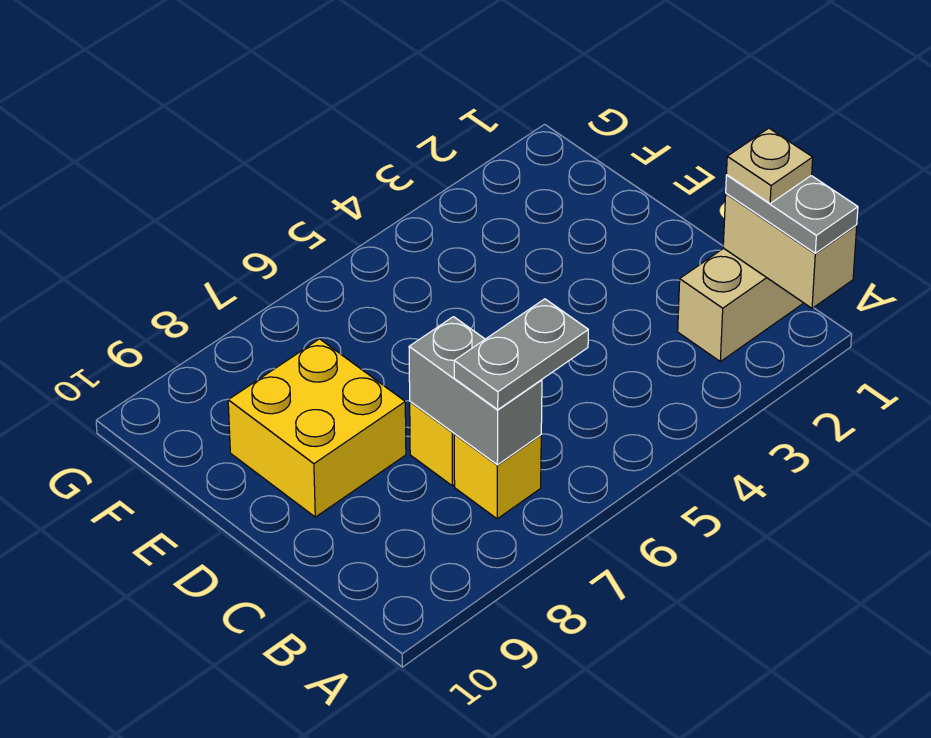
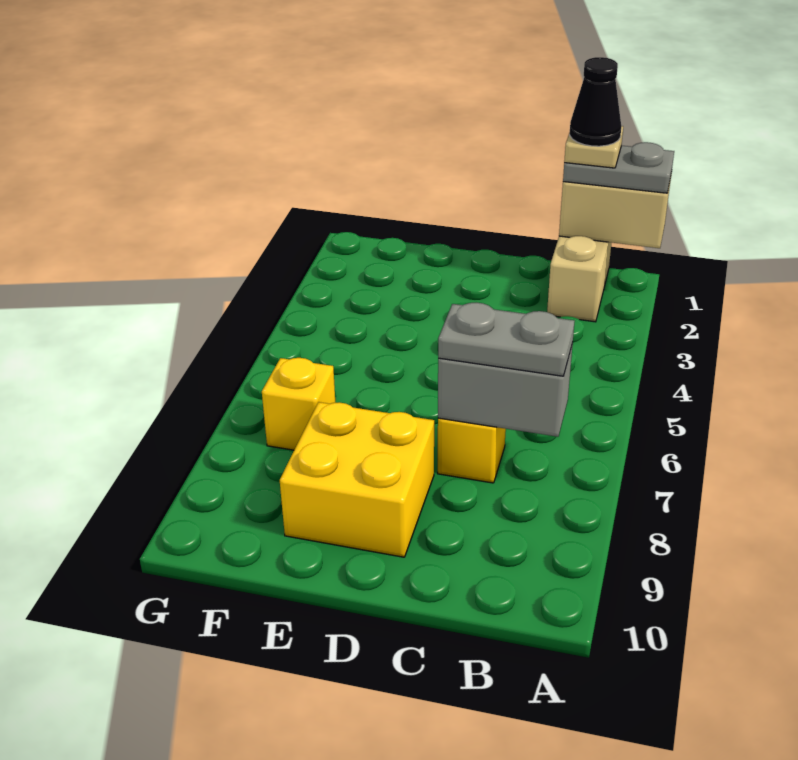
none -> black 1x1 cone [570,57,621,146]
grey 1x2 plate [454,299,588,410] -> grey 1x2 plate turned to [438,303,575,376]
yellow 1x1 brick [454,434,541,519] -> yellow 1x1 brick moved to [262,358,335,450]

